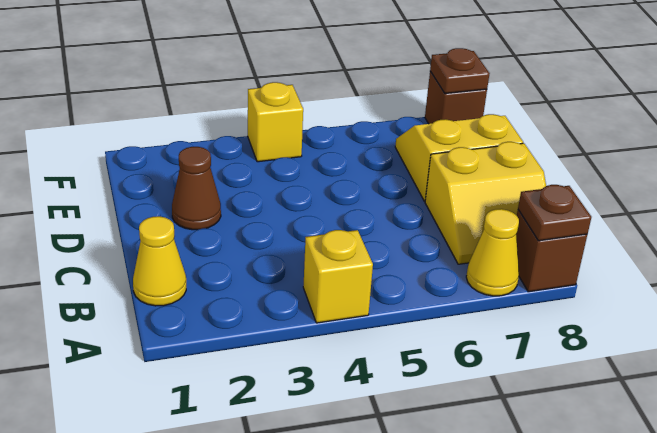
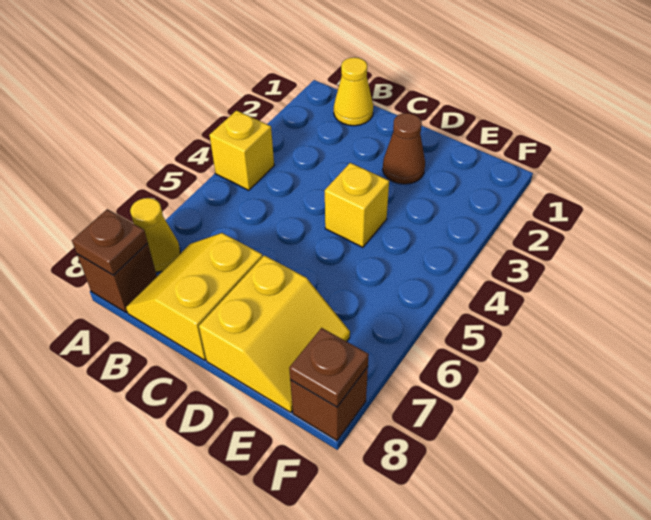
yellow 1x1 brick [248,82,303,162] -> yellow 1x1 brick moved to [325,163,389,247]

